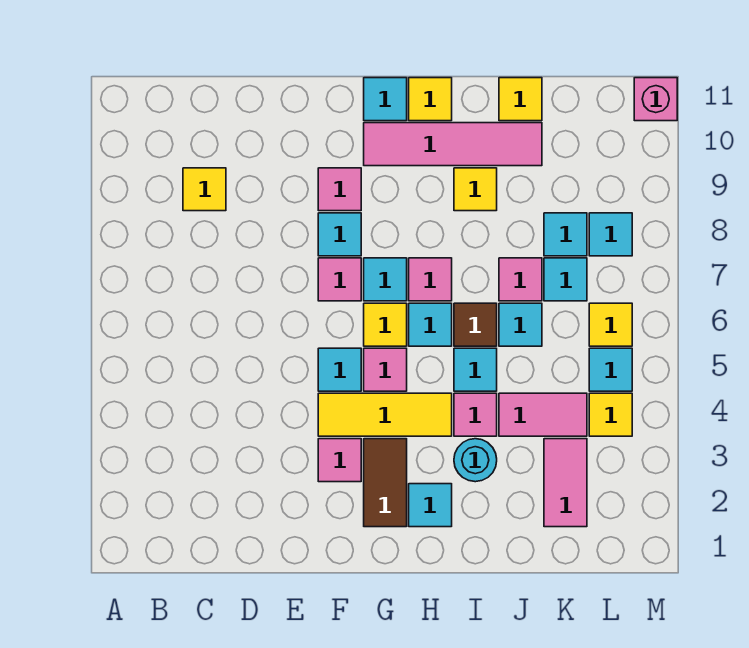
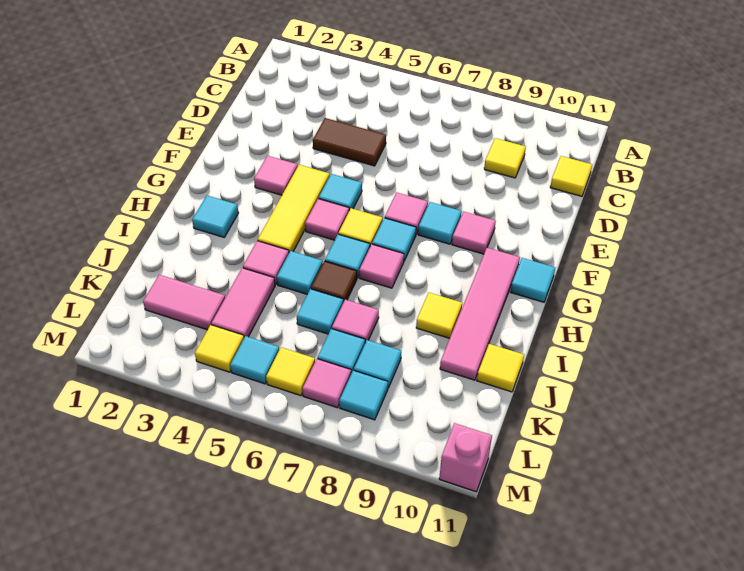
brown 1x2 tile [364,439,407,527] -> brown 1x2 tile moved to [313,118,386,166]
yellow 1x1 tile [409,78,452,121] -> yellow 1x1 tile moved to [550,156,592,196]
cyan 1x1 round brick [454,439,497,482] -> none
none -> pink 1x1 tile [302,359,351,408]

